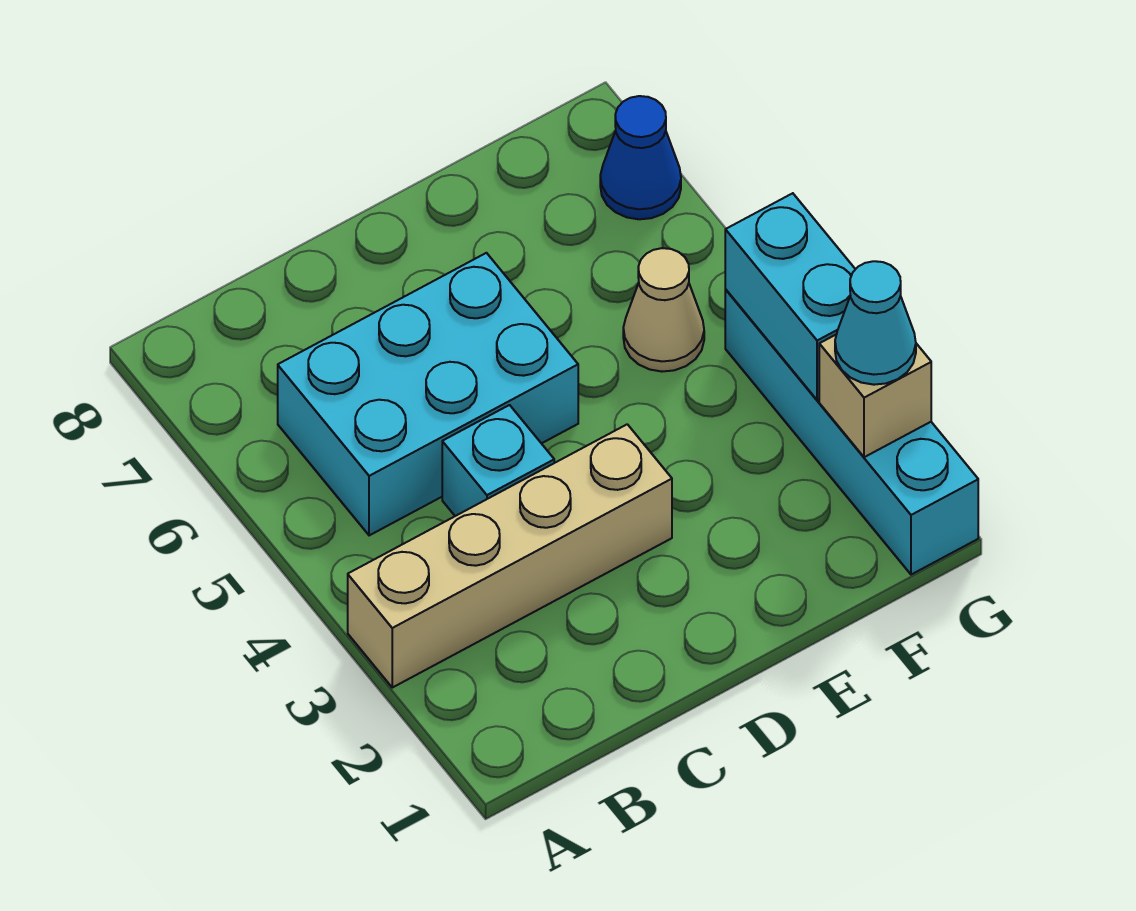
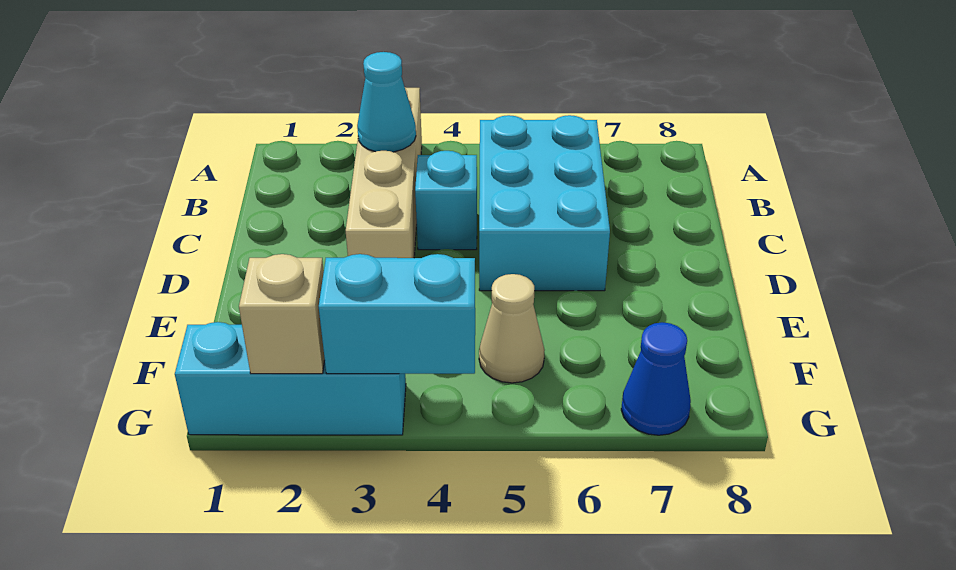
cyan 1x4 brick [725,290,978,575] -> cyan 1x3 brick [175,322,406,435]
cyan 1x1 cone [835,261,916,385] -> cyan 1x1 cone moved to [357,52,416,152]

